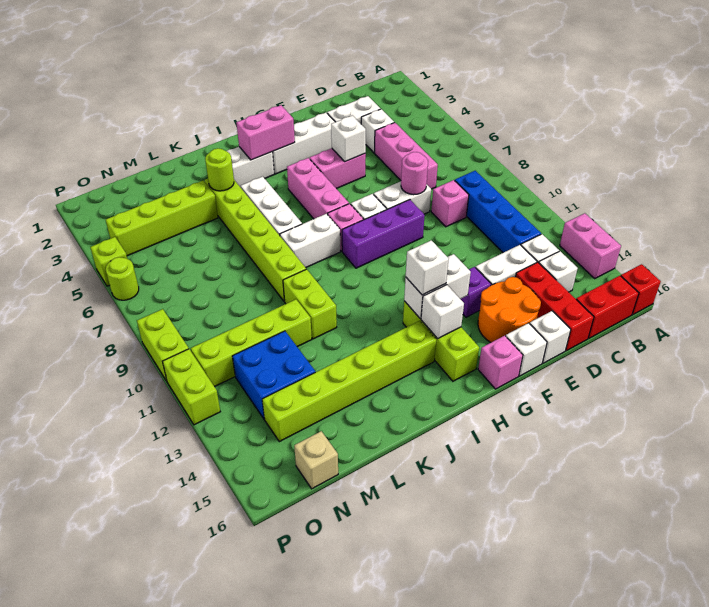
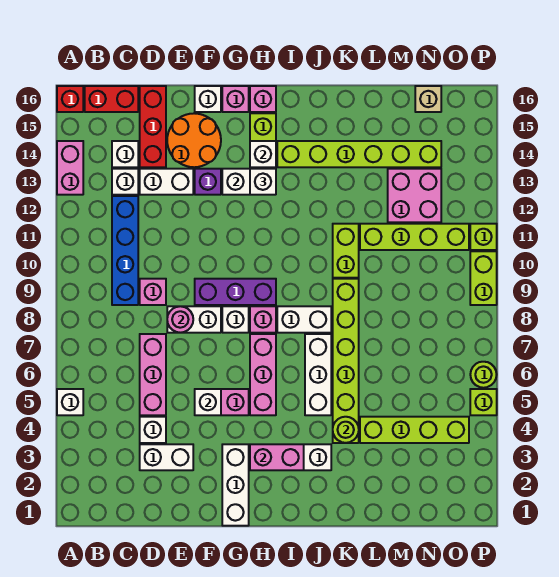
white 1x1 brick [530,311,571,363] -> white 1x1 brick moved to [57,389,83,415]
white 1x3 brick [272,112,335,174] -> white 1x3 brick turned to [222,444,249,526]
none -> pink 1x1 brick [250,86,276,112]
blue 2x2 brick [232,331,315,419] -> pink 2x2 brick [388,169,441,222]
lime 1x2 brick [162,349,220,425] -> lime 1x1 brick [470,224,497,250]

